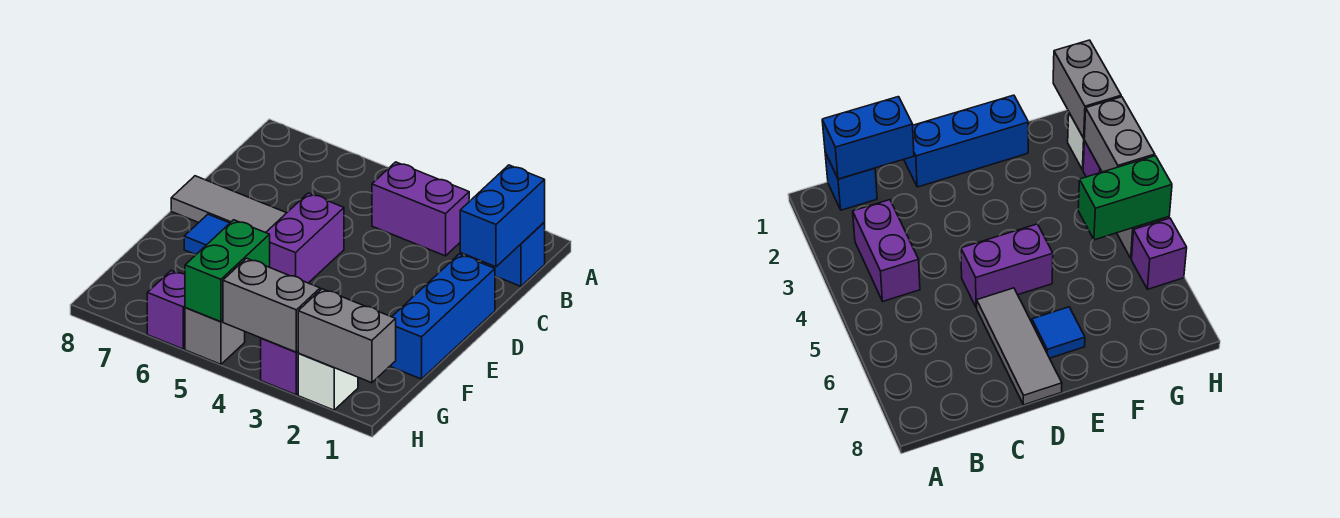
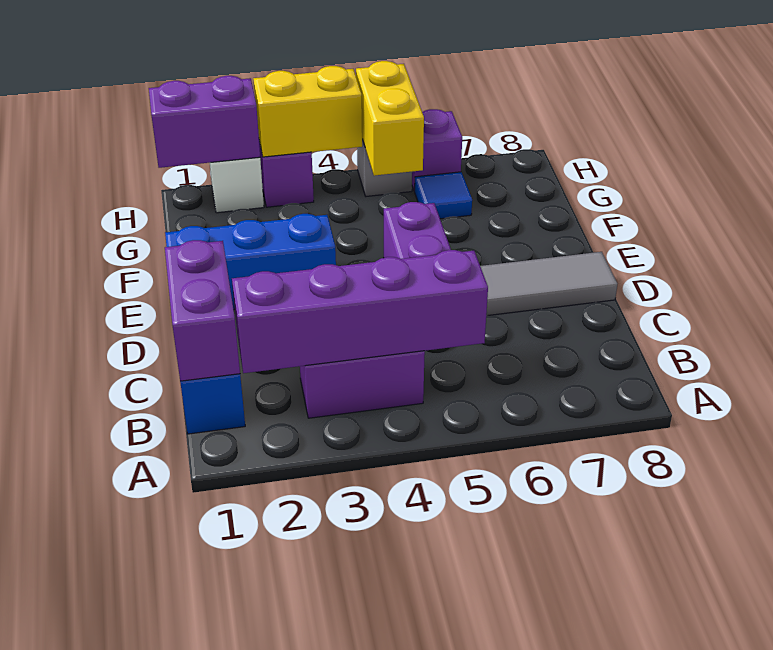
blue 1x2 brick [460,165,545,267] -> purple 1x2 brick [165,240,240,381]
none -> purple 1x4 brick [232,250,488,373]
blue 1x3 brick [390,254,495,379] -> blue 1x3 brick turned to [165,214,336,310]
blue 1x1 tile [184,214,230,255] -> blue 1x1 tile moved to [415,172,472,219]
green 1x2 brick [185,220,270,322] -> yellow 1x2 brick [356,61,424,176]
grey 1x2 brick [298,289,396,383] -> purple 1x2 brick [149,76,260,168]
grey 1x2 brick [223,258,320,352] -> yellow 1x2 brick [253,66,362,157]

